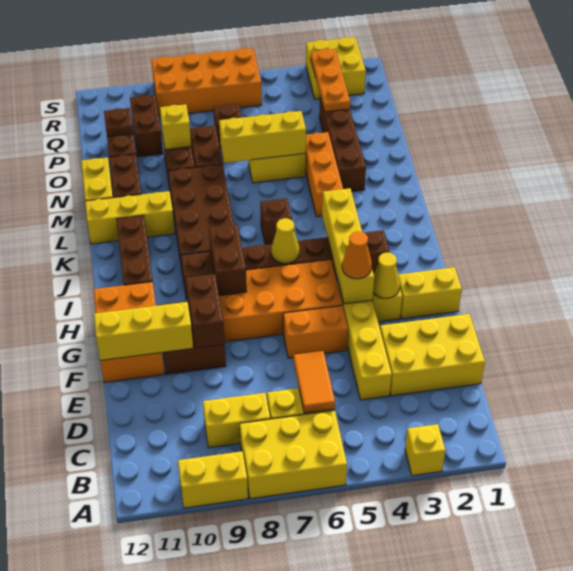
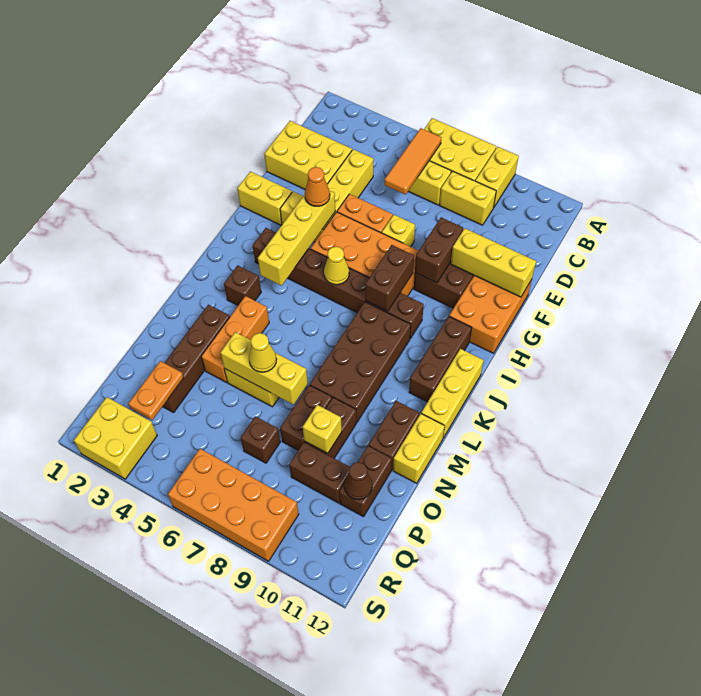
yellow 1x1 brick [405,424,445,476] -> yellow 1x1 brick moved to [382,215,415,247]
yellow 1x2 brick [178,451,248,508] -> yellow 1x2 brick turned to [475,147,519,207]
orange 1x2 tile [294,351,335,413] -> orange 1x3 tile [385,128,441,195]
yellow 1x1 cone [373,253,400,298] -> yellow 1x1 cone moved to [249,333,277,372]
brown 1x1 brick [260,198,292,244] -> brown 1x1 brick moved to [224,265,261,305]
yellow 1x3 brick [85,191,175,244] -> yellow 1x3 brick turned to [421,349,484,438]
orange 1x3 plate [311,49,350,112] -> orange 1x2 plate [128,361,184,420]
brown 1x2 brick [130,95,163,157] -> brown 1x2 brick turned to [289,442,350,503]
brown 1x1 plate [104,108,133,137] -> brown 1x1 cone [344,462,372,500]

